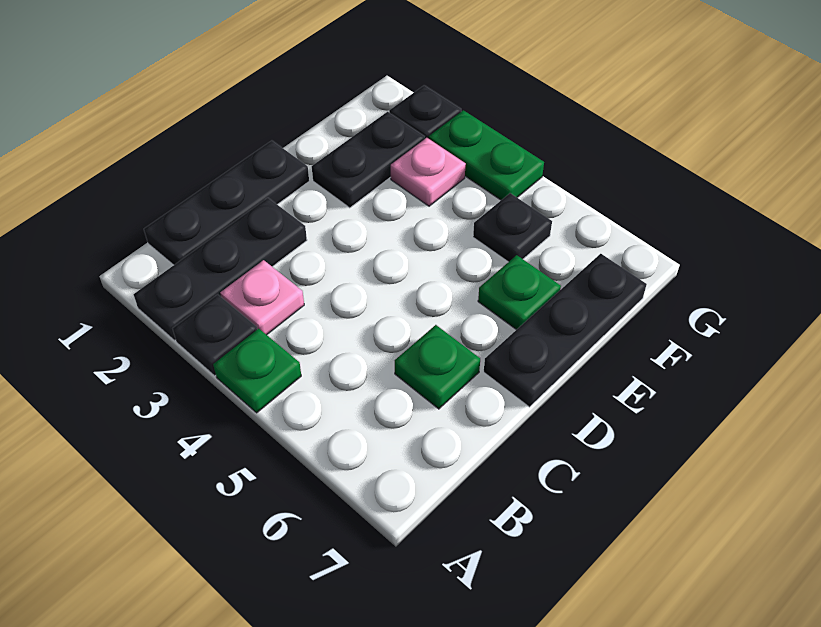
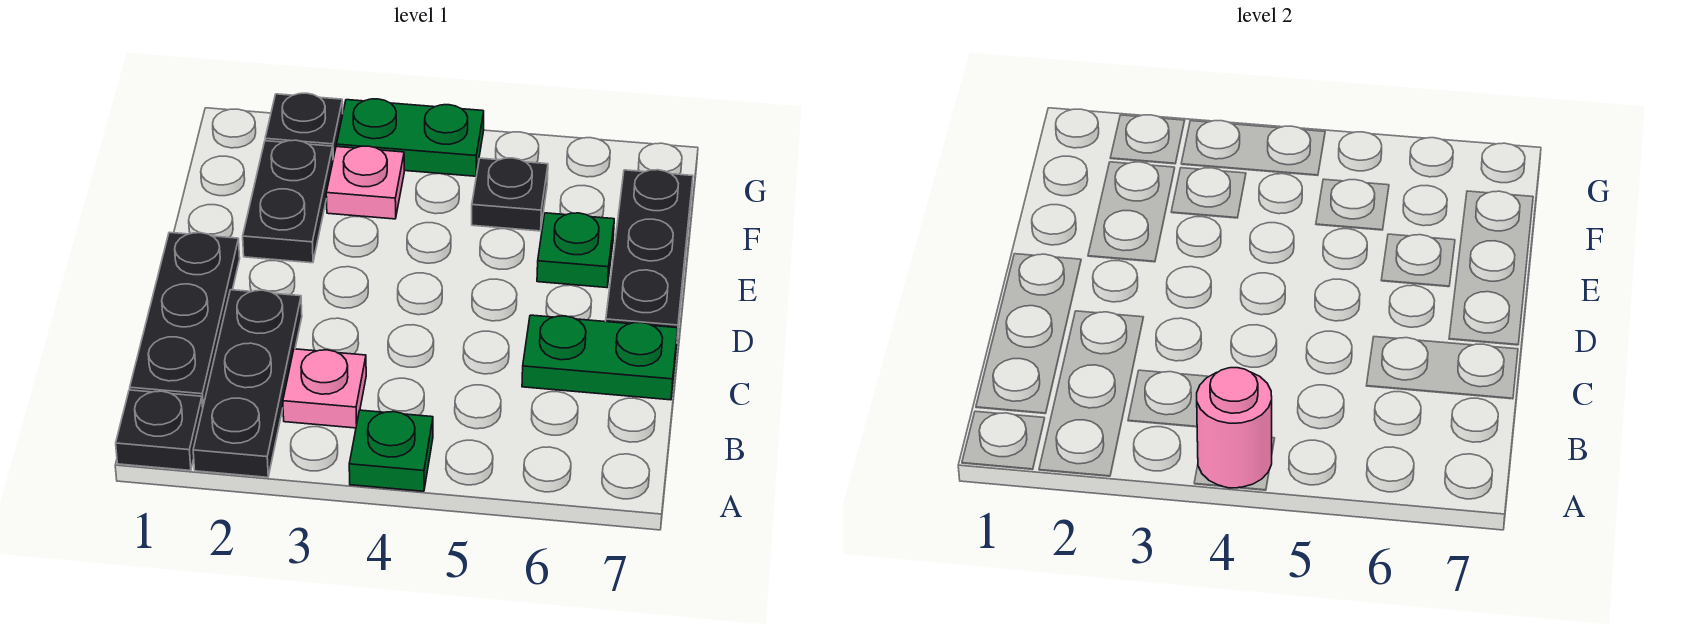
black 1x1 plate [173,294,257,376] -> black 1x1 plate moved to [116,390,203,471]
none -> pink 1x1 round brick [1197,368,1272,488]
green 1x1 plate [395,325,480,409] -> green 1x2 plate [522,315,678,400]

